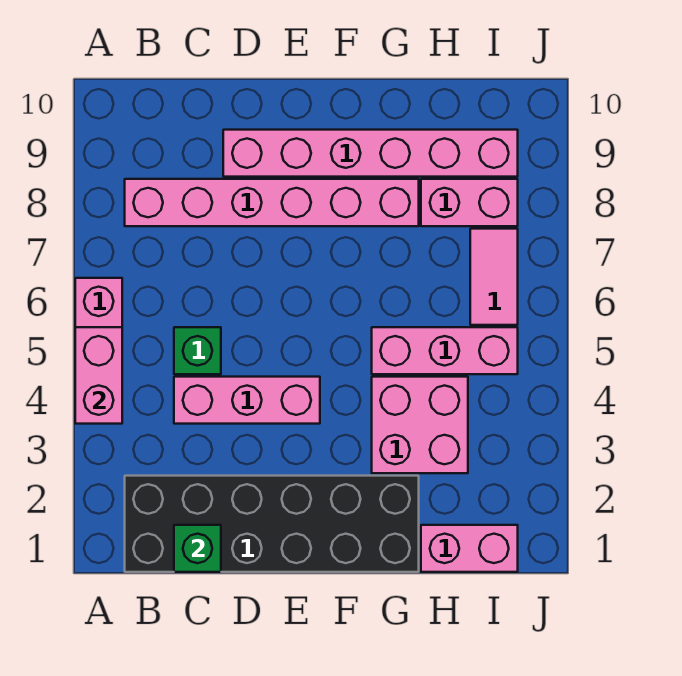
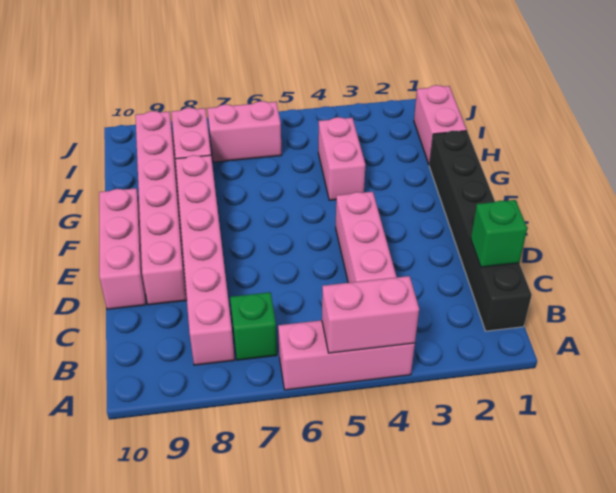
black 2x6 brick [125,476,419,572] -> black 1x6 brick [429,130,532,331]
green 1x1 brick [174,327,221,374] -> green 1x1 brick moved to [230,292,277,360]
pink 2x2 brick [372,377,468,473] -> pink 1x2 brick [318,117,366,200]
pink 1x3 brick [372,327,518,374] -> pink 1x3 brick moved to [99,188,146,309]
pink 1x2 tile [470,229,518,325] -> pink 1x2 brick [207,101,282,162]

